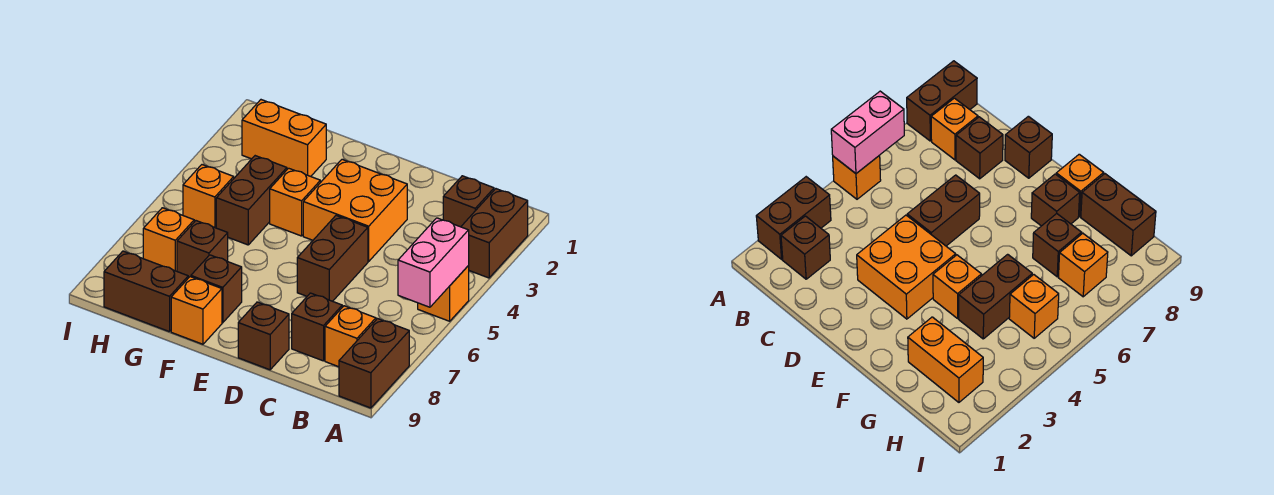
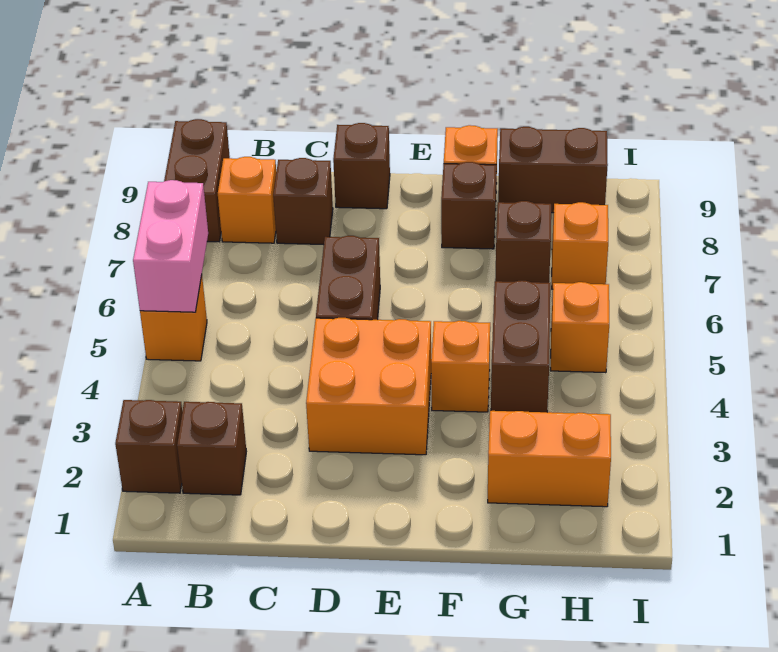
brown 1x2 brick [461,189,528,278] -> brown 1x1 brick [115,400,182,493]

